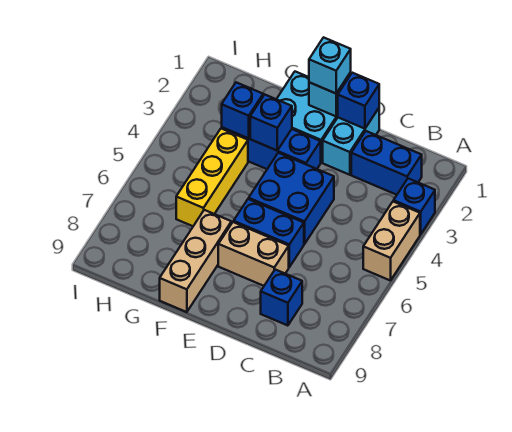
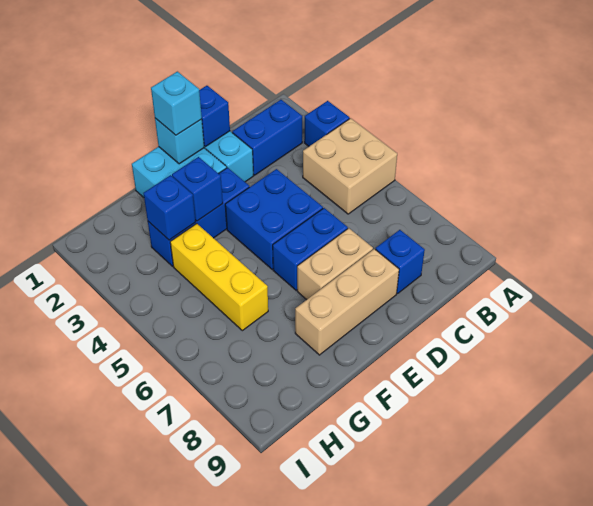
tan 1x2 brick [363,202,420,281] -> tan 2x2 brick [303,118,397,214]
tan 1x3 brick [160,210,231,312] -> tan 1x3 brick turned to [295,249,399,355]

